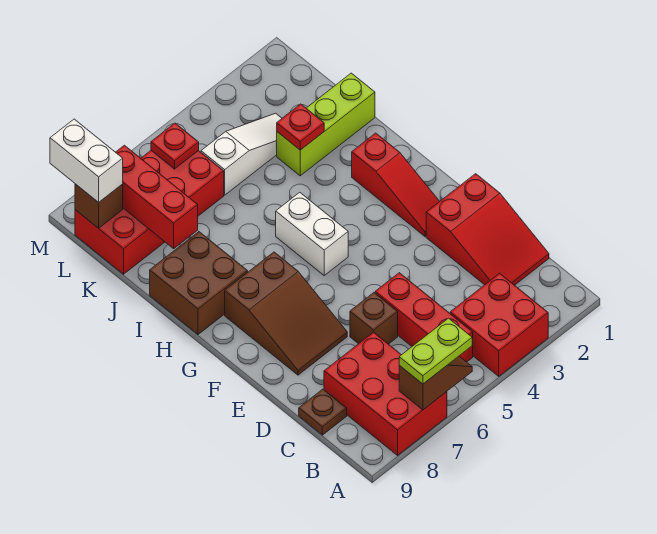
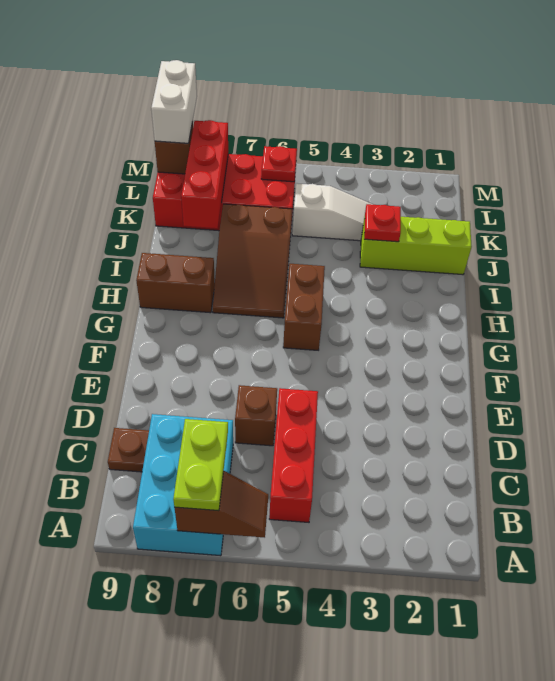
red 2x2 brick [450,273,548,376] -> none
lime 1x2 plate [399,318,472,384] -> lime 1x2 plate turned to [173,419,228,511]
red 2x3 brick [324,332,447,455] -> cyan 2x3 brick [133,414,233,556]
red 2x3 slope [426,174,549,285] -> none
brown 2x3 slope [225,252,347,375] -> brown 2x3 slope moved to [213,204,292,318]
red 1x3 slope [352,133,440,236] -> none
white 1x2 brick [276,192,348,275] -> brown 1x2 brick [283,264,325,350]
brown 2x2 brick [150,232,248,334] -> brown 1x2 brick [136,253,215,313]

